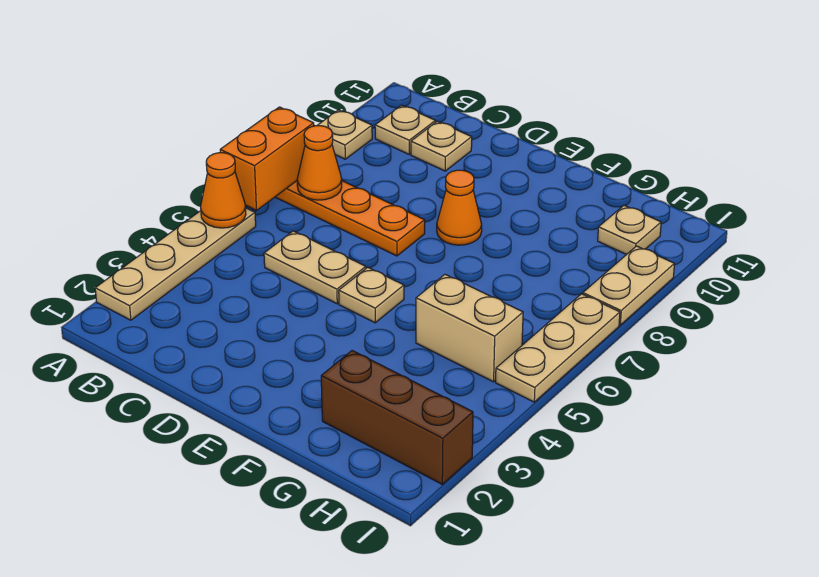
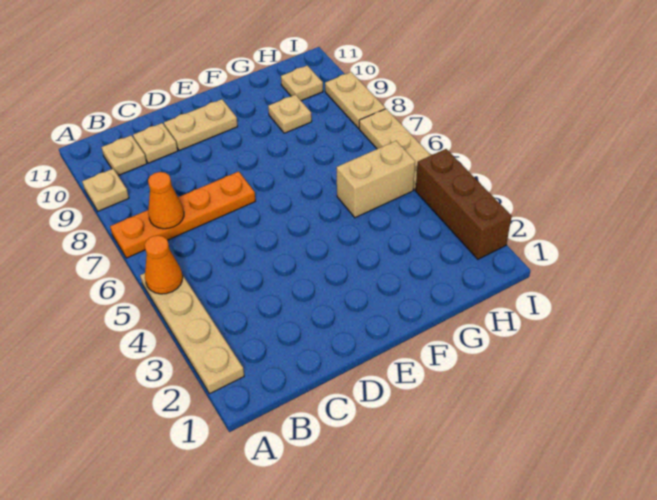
orange 1x2 brick [220,107,314,211] -> none
tan 1x2 plate [264,231,366,304] -> tan 1x2 plate moved to [164,99,238,151]
tan 1x1 plate [339,267,404,323] -> tan 1x1 plate moved to [268,95,312,133]
orange 1x1 cone [437,170,482,245] -> none
brown 1x3 brick [321,351,473,484] -> brown 1x3 brick turned to [416,149,512,259]

